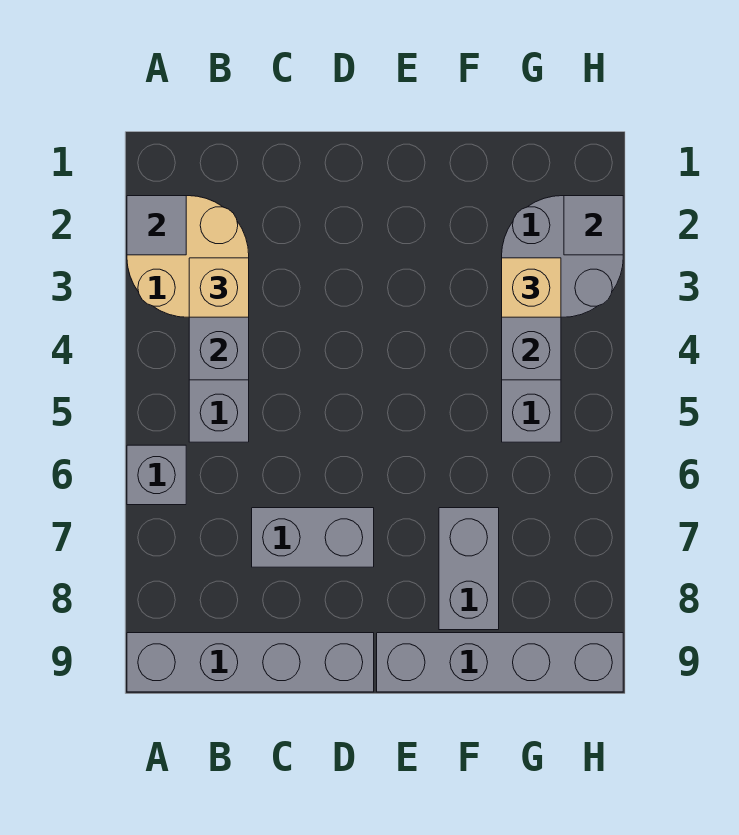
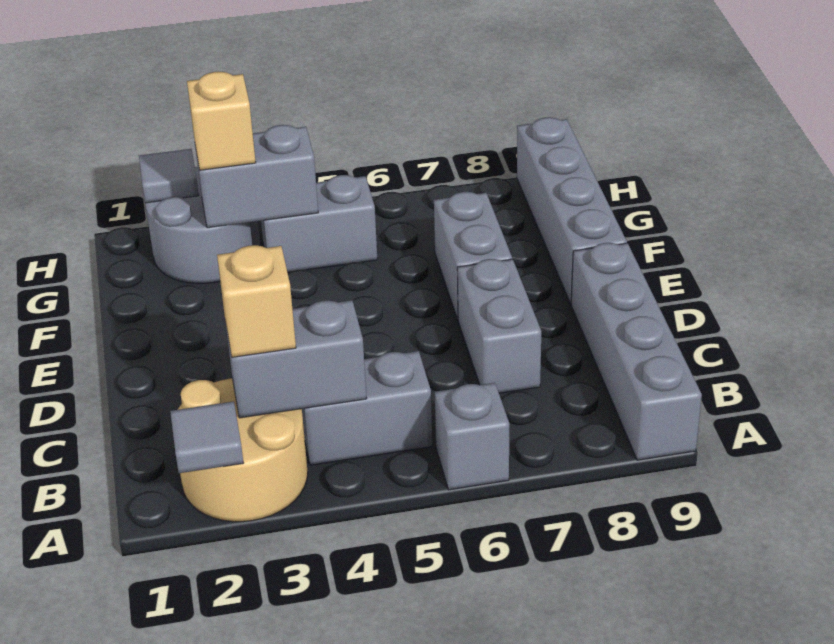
grey 1x2 brick [439,508,499,630] -> grey 1x2 brick turned to [434,192,512,319]

